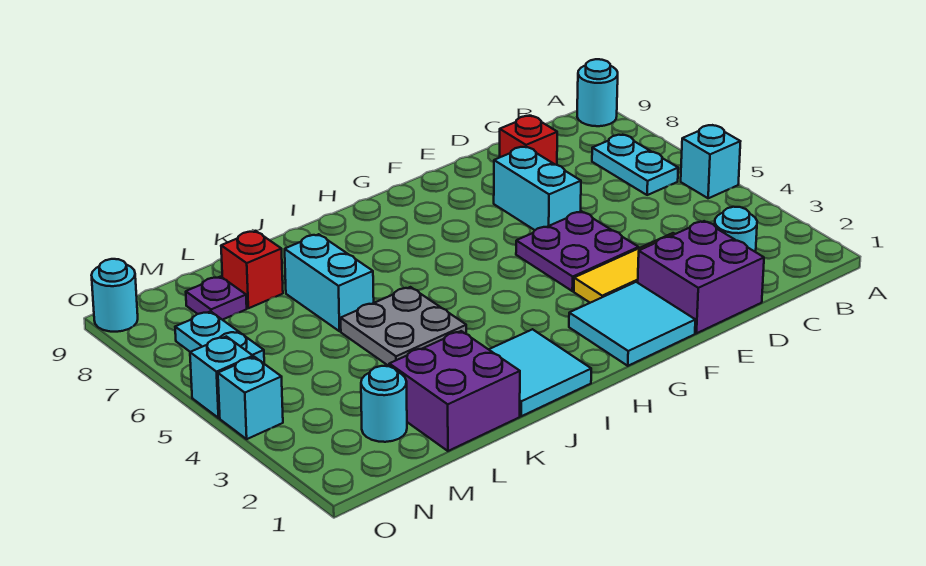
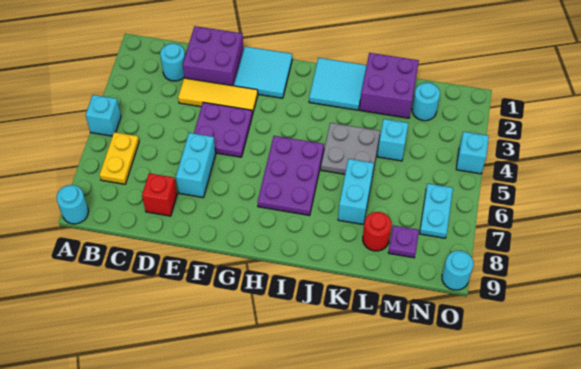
cyan 1x2 plate [592,135,678,195] -> yellow 1x2 plate [99,132,139,184]
none -> purple 2x3 plate [258,136,324,216]
red 1x1 brick [221,231,283,308] -> red 1x1 round brick [363,212,391,251]
cyan 1x1 brick [190,336,253,418] -> cyan 1x1 brick moved to [377,119,408,161]

